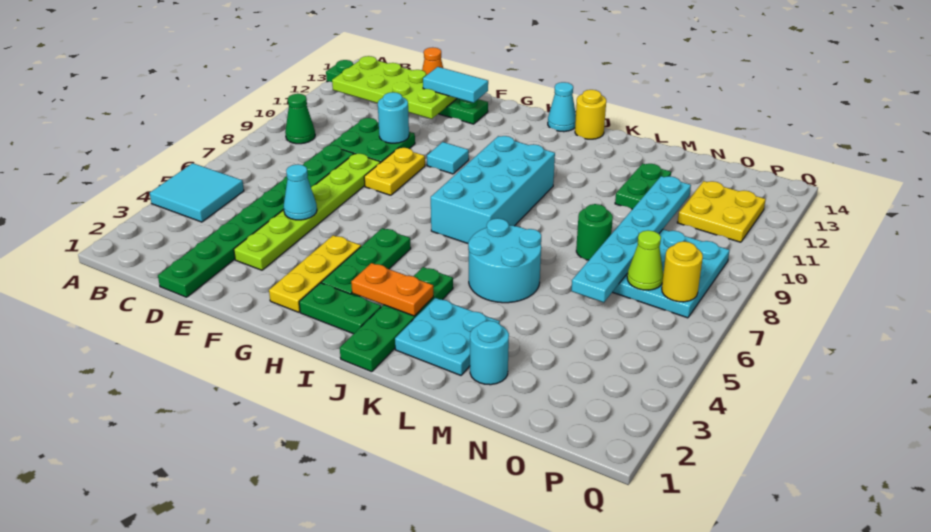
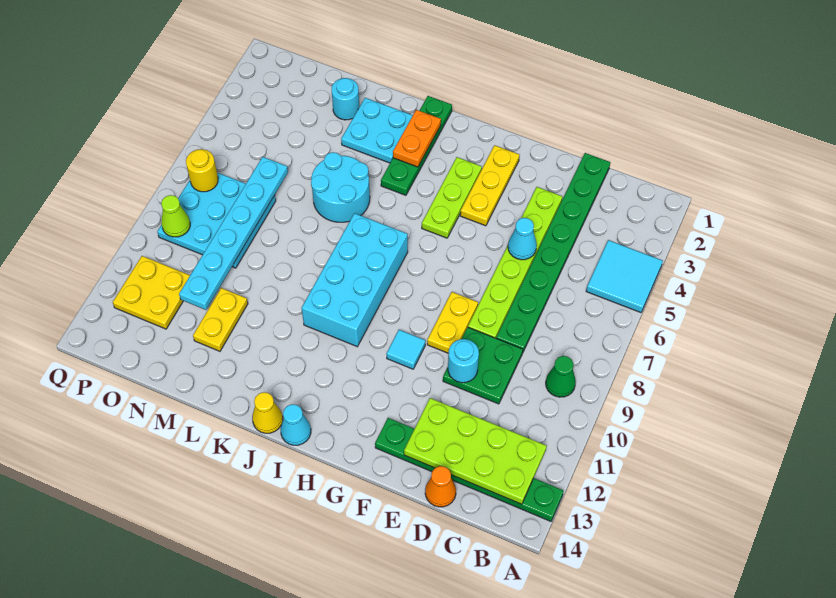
cyan 1x2 tile [423,67,488,103] -> none
green 1x2 plate [299,283,381,334] -> none
green 1x3 plate [321,228,411,297] -> lime 1x3 plate [422,157,482,238]
orange 1x2 plate [351,263,433,316] -> orange 1x2 plate turned to [393,110,441,167]
yellow 1x1 round brick [575,90,606,139] -> yellow 1x1 cone [252,392,283,433]
green 1x1 round brick [576,204,613,260] -> none
green 1x2 plate [615,163,671,209] -> yellow 1x2 plate [193,288,248,351]
lime 1x1 cone [627,230,663,290] -> lime 1x1 cone moved to [161,195,190,237]

